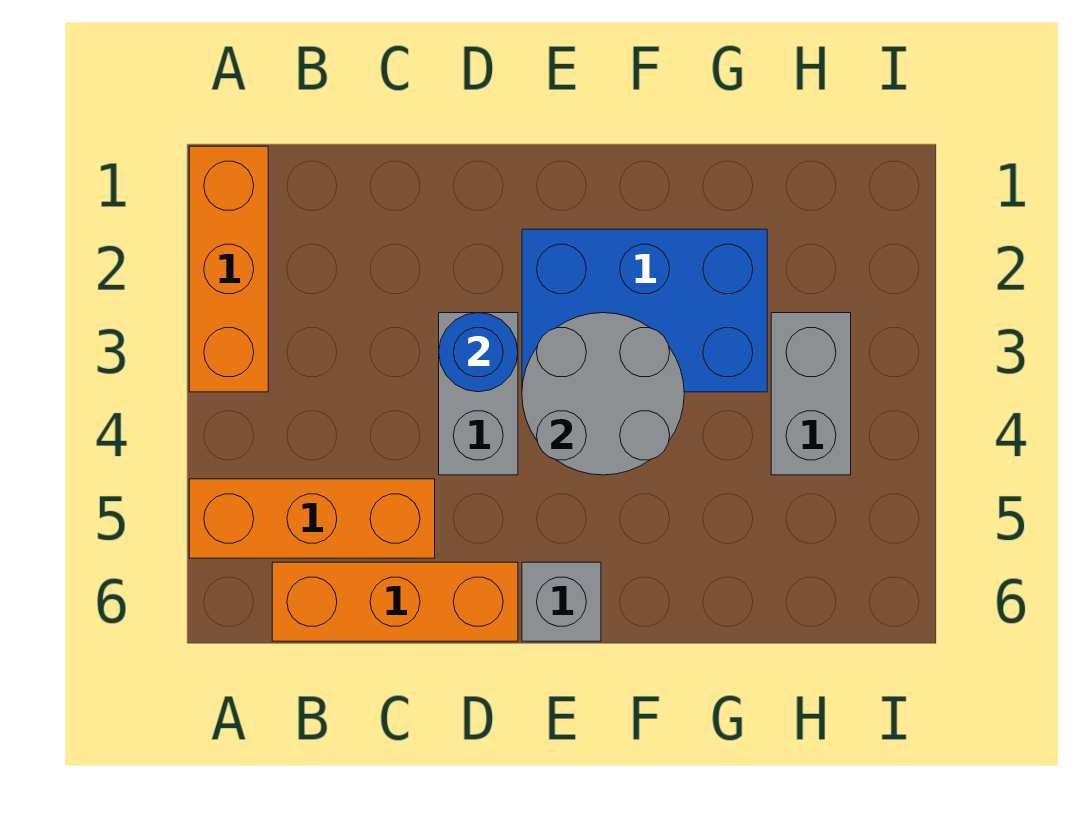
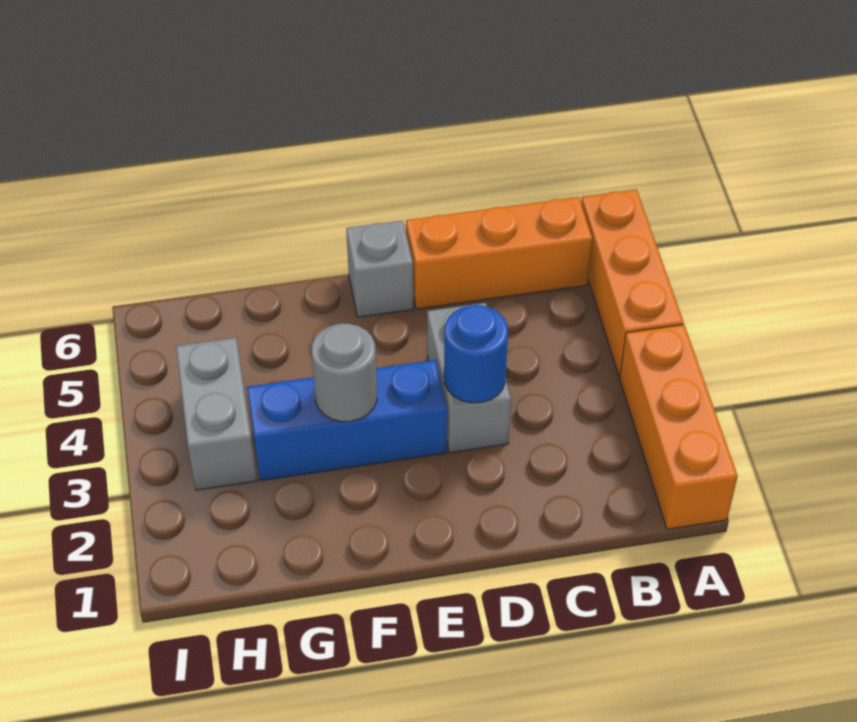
orange 1x3 brick [189,479,435,558] -> orange 1x3 brick turned to [581,189,684,377]
blue 2x3 brick [522,229,767,392] -> blue 1x3 brick [247,360,447,481]
grey 2x2 round brick [522,313,684,475] -> grey 1x1 round brick [312,323,377,422]

